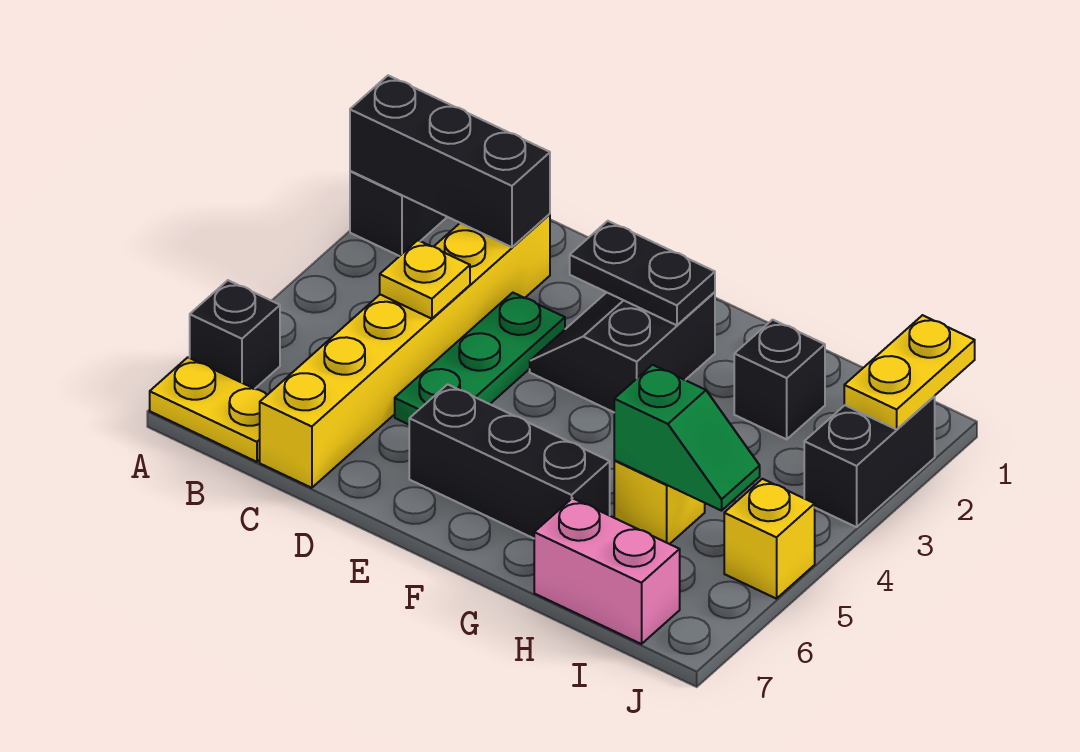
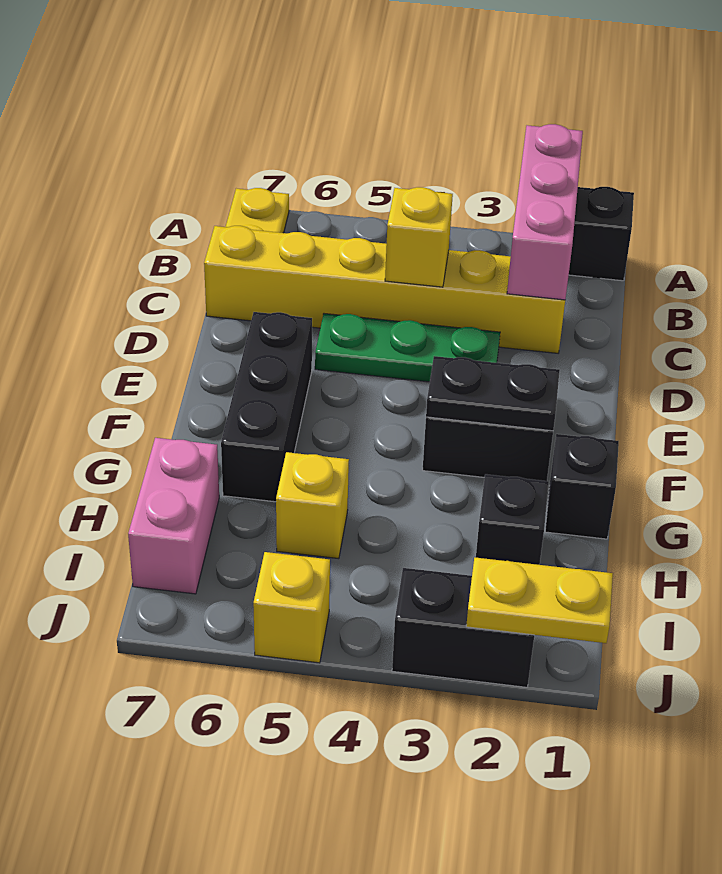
black 1x3 brick [350,76,550,247] -> pink 1x3 brick [507,124,583,300]
black 1x1 brick [190,280,280,389] -> black 1x1 brick moved to [545,434,619,539]
yellow 1x1 plate [380,240,470,319] -> yellow 1x1 brick [385,187,453,287]
black 1x2 plate [570,221,715,325] -> black 1x2 plate turned to [426,356,560,431]
green 1x2 slope [614,365,760,511] -> none

